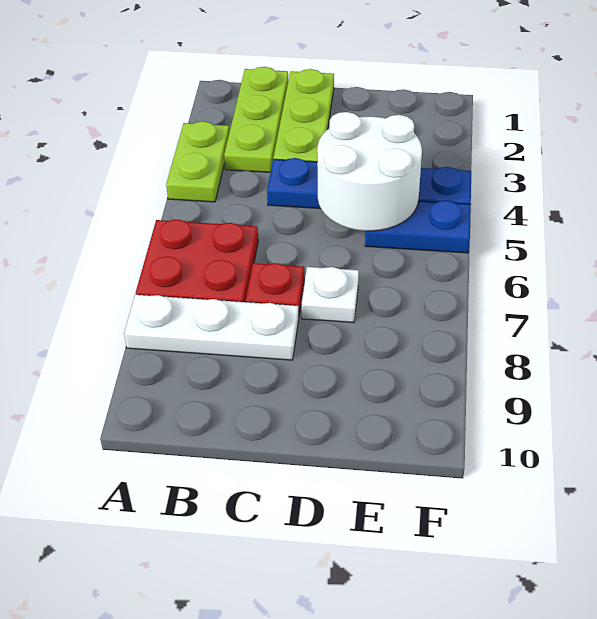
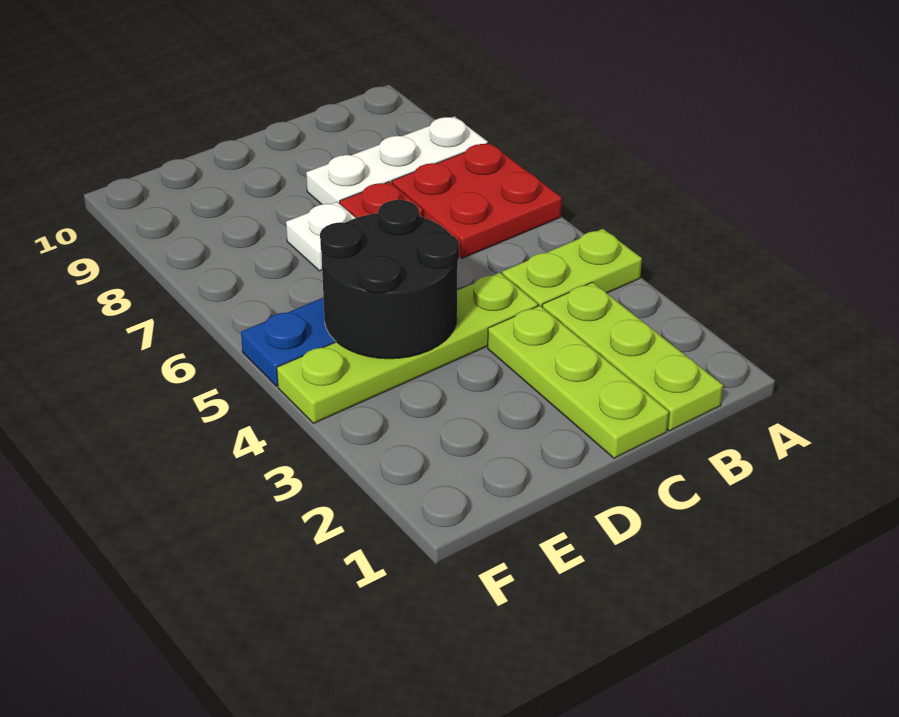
lime 1x2 plate [166,121,229,202] -> lime 1x2 plate turned to [502,229,642,307]
blue 1x4 plate [267,158,471,209] -> lime 1x4 plate [277,273,538,424]
white 2x2 round brick [317,112,422,231] -> black 2x2 round brick [320,200,459,359]

